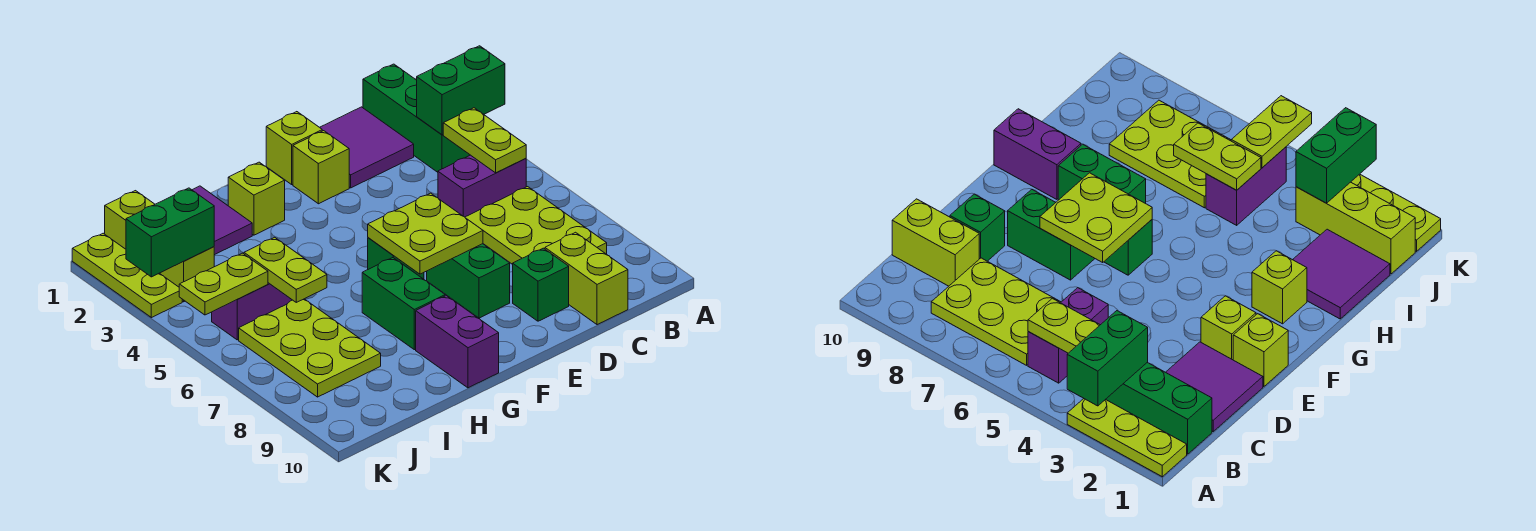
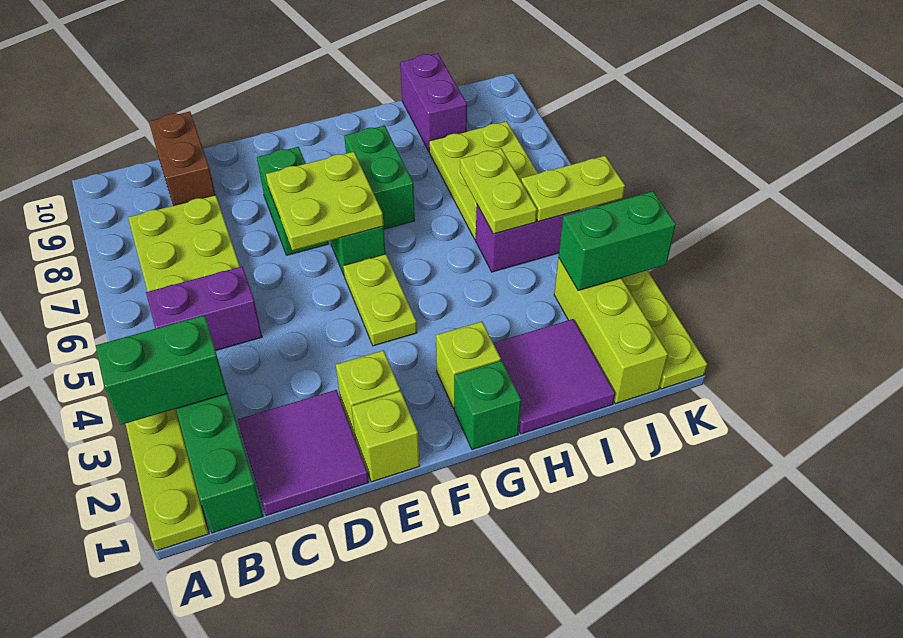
lime 1x2 plate [443,108,526,173] -> lime 1x2 plate moved to [343,254,417,346]
lime 1x2 brick [545,232,628,325] -> brown 1x2 brick [149,111,216,206]
green 1x1 brick [513,248,569,321] -> green 1x1 brick moved to [454,360,521,450]
purple 1x2 brick [416,296,499,388] -> purple 1x2 brick moved to [400,53,467,151]

